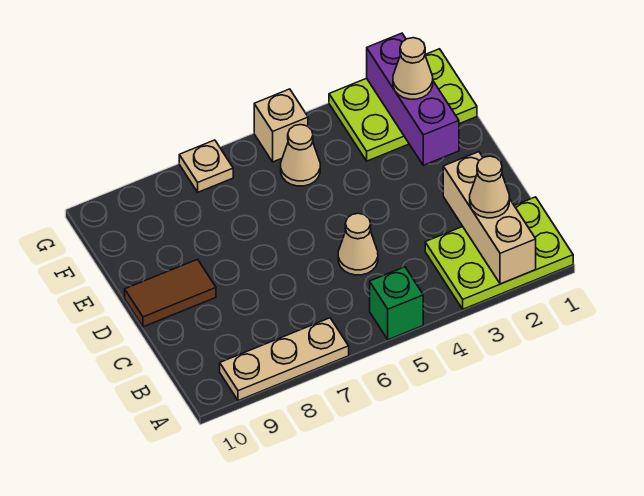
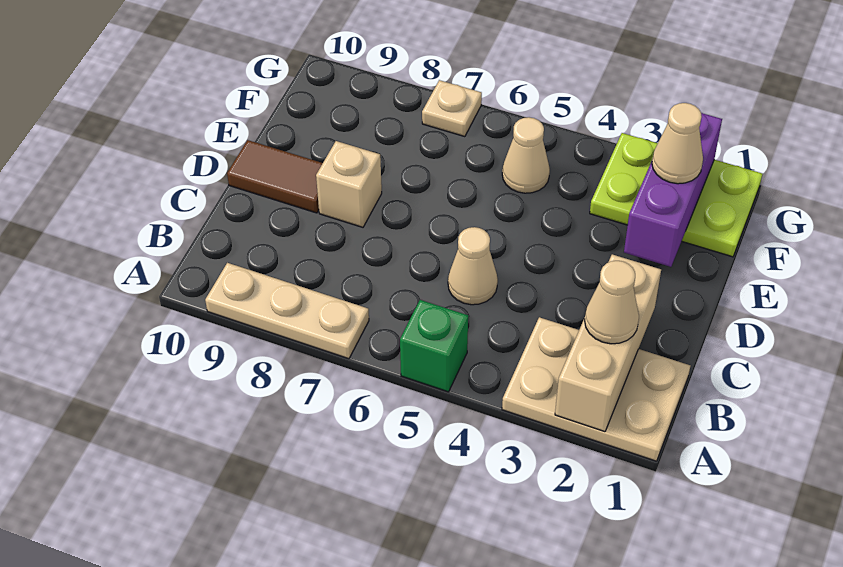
lime 2x3 plate [425,197,573,309] -> tan 2x3 plate [502,317,690,461]
tan 1x1 brick [254,89,308,162] -> tan 1x1 brick moved to [316,141,382,227]

